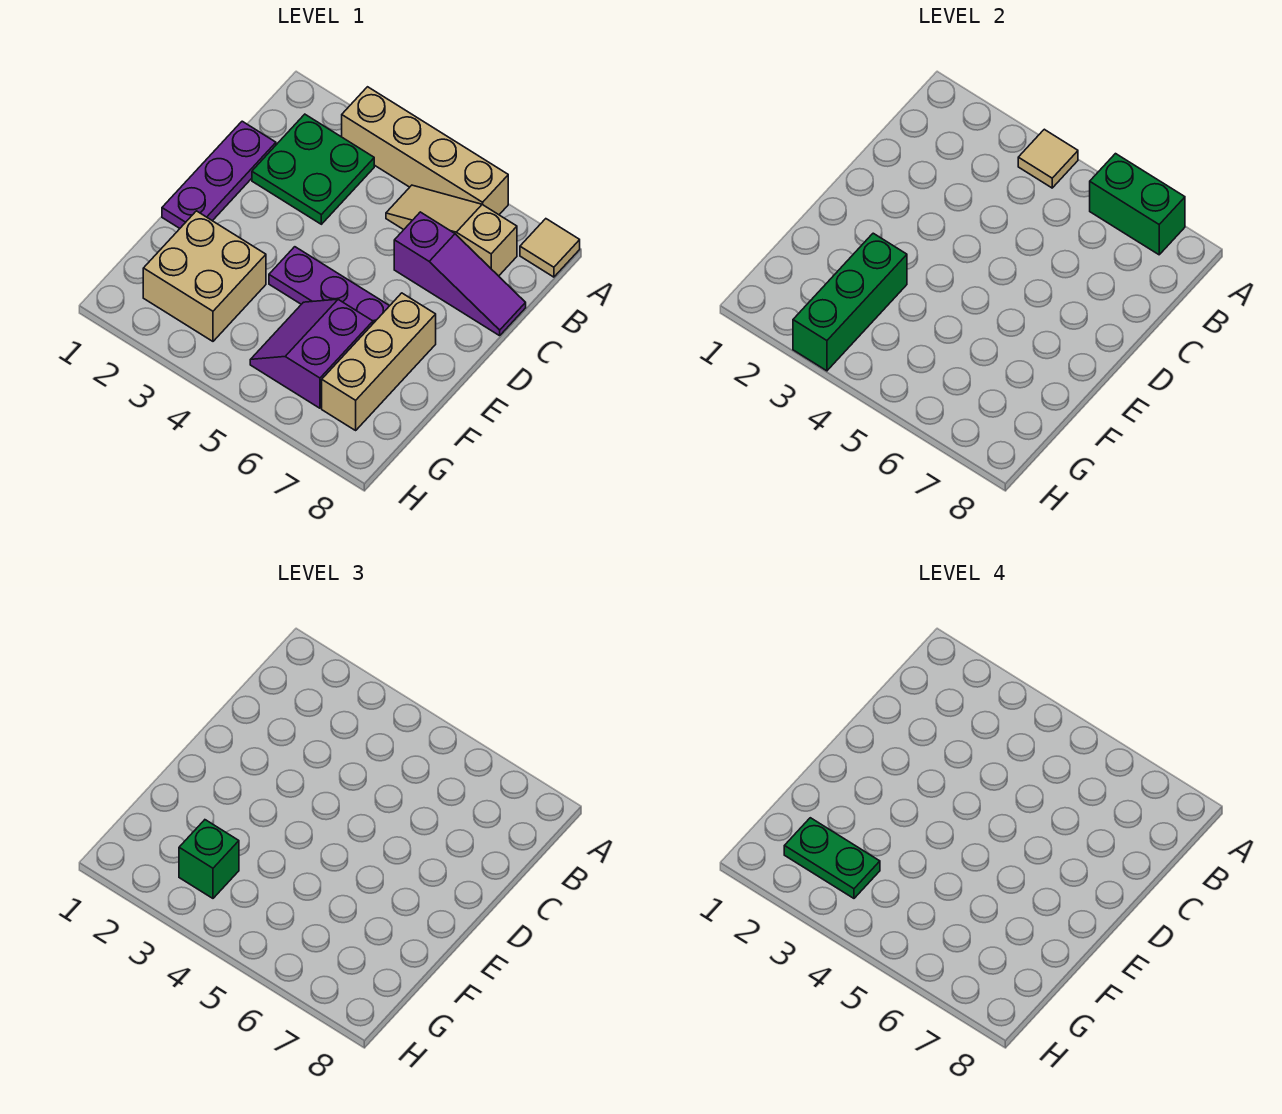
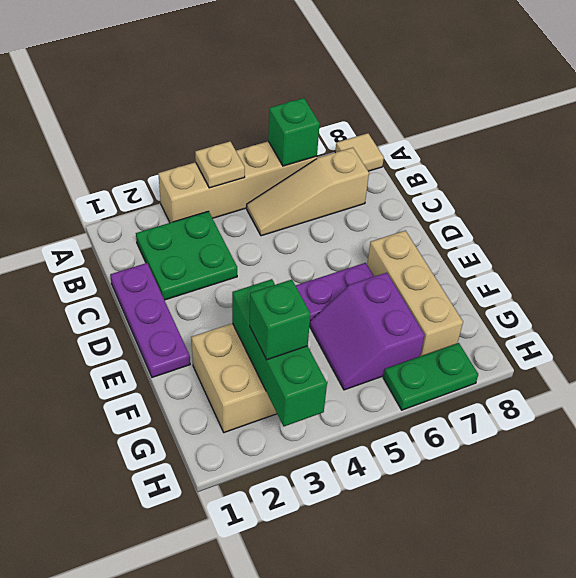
tan 1x1 tile [1018,129,1078,188] -> tan 1x1 plate [195,141,245,188]
green 1x2 brick [1090,154,1185,255] -> green 1x1 brick [268,98,320,166]
purple 1x3 slope [394,212,526,336] -> none
green 1x2 plate [784,818,880,898] -> green 1x2 plate moved to [383,343,478,410]

